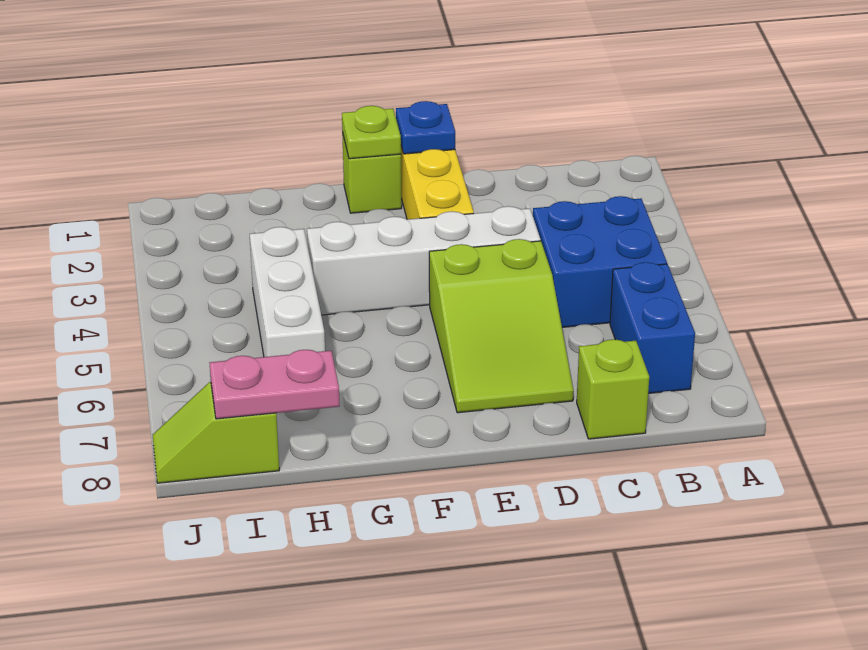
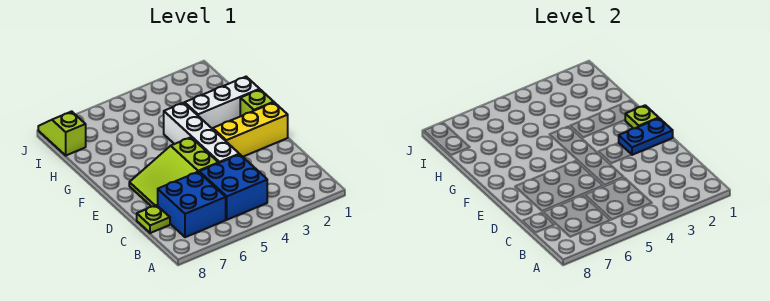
blue 1x2 brick [610,262,695,394] -> blue 2x2 brick [158,172,226,237]
lime 1x1 brick [577,339,649,439] -> lime 1x1 plate [137,205,170,233]
blue 1x1 plate [396,101,455,154] -> blue 1x2 plate [619,118,673,155]
white 1x3 brick [250,227,325,357] -> white 1x3 brick moved to [185,77,260,129]
pink 1x2 plate [210,350,340,419] -> none

